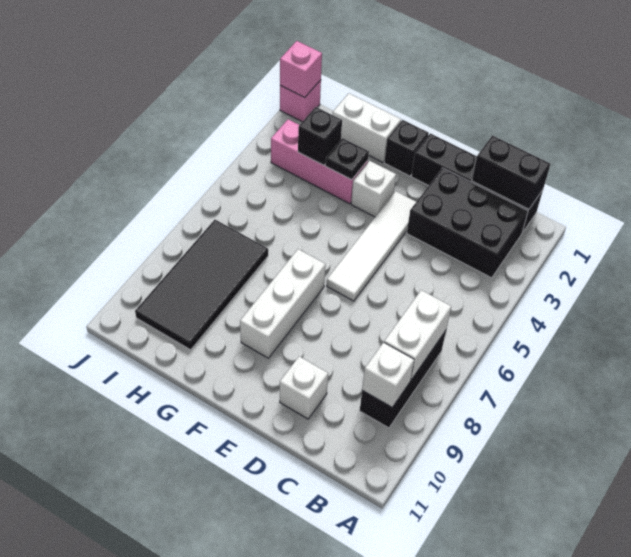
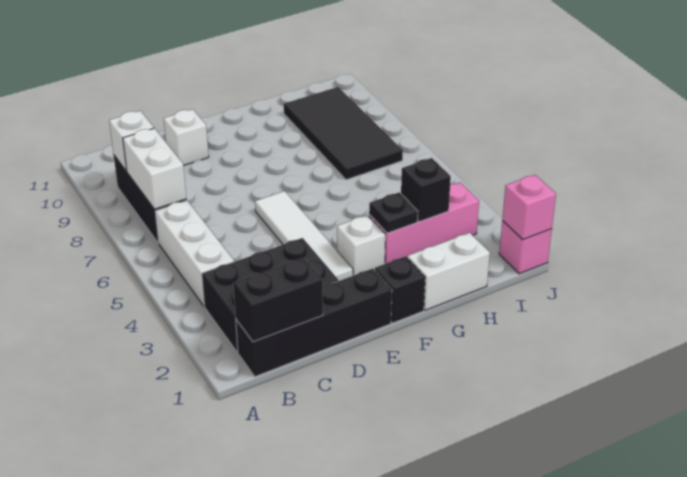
white 1x3 brick [240,249,326,358] -> white 1x3 brick moved to [155,201,234,306]

